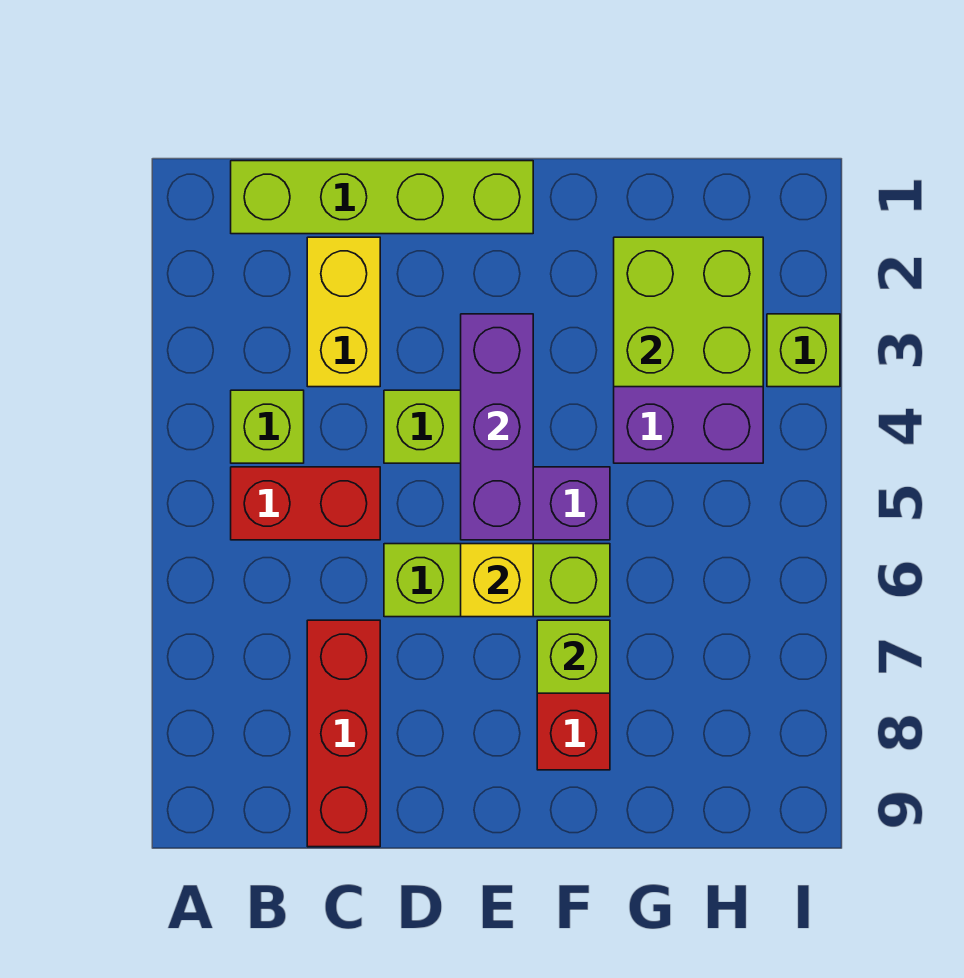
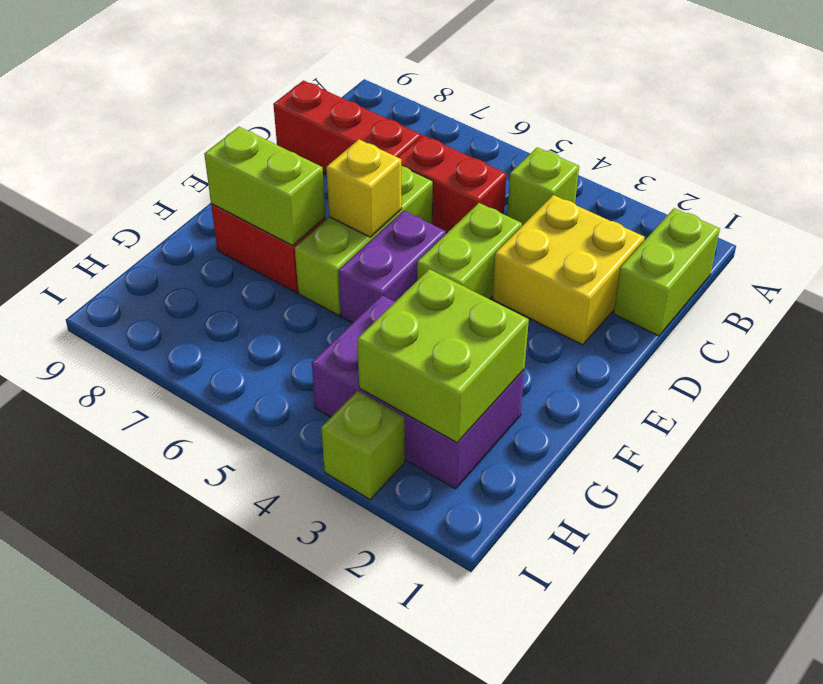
lime 1x4 brick [231,161,533,234] -> lime 1x2 brick [614,208,720,336]
red 1x2 brick [231,467,380,540] -> red 1x2 brick turned to [398,135,506,233]
yellow 1x2 brick [307,237,380,387] -> yellow 2x2 brick [493,195,645,345]
purple 1x3 brick [461,314,533,540] -> none
lime 1x1 brick [537,620,610,693] -> lime 1x2 brick [204,127,325,246]

